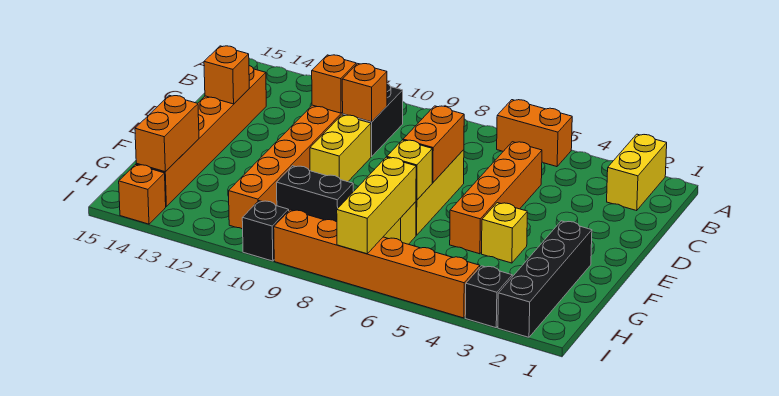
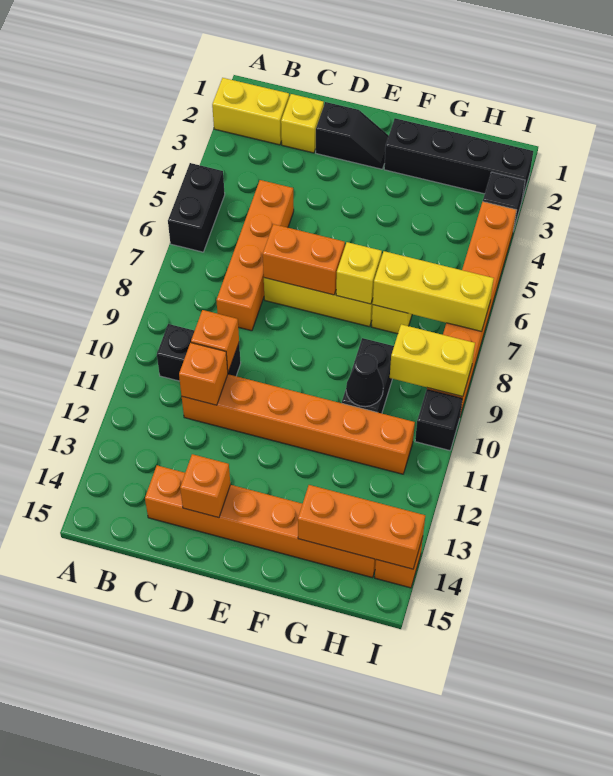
orange 1x2 brick [497,100,572,167] -> black 1x2 brick [168,163,225,252]
orange 1x4 brick [450,142,542,254] -> orange 1x4 brick turned to [216,180,294,331]
none -> black 1x2 slope [316,102,389,169]
yellow 1x2 brick [310,115,371,182] -> yellow 1x2 brick moved to [390,324,475,397]
yellow 1x1 brick [482,203,527,263] -> yellow 1x1 brick moved to [281,94,324,153]
none -> black 1x1 cone [346,354,383,407]
orange 1x2 brick [135,95,199,172] -> orange 1x3 brick [298,485,425,569]

